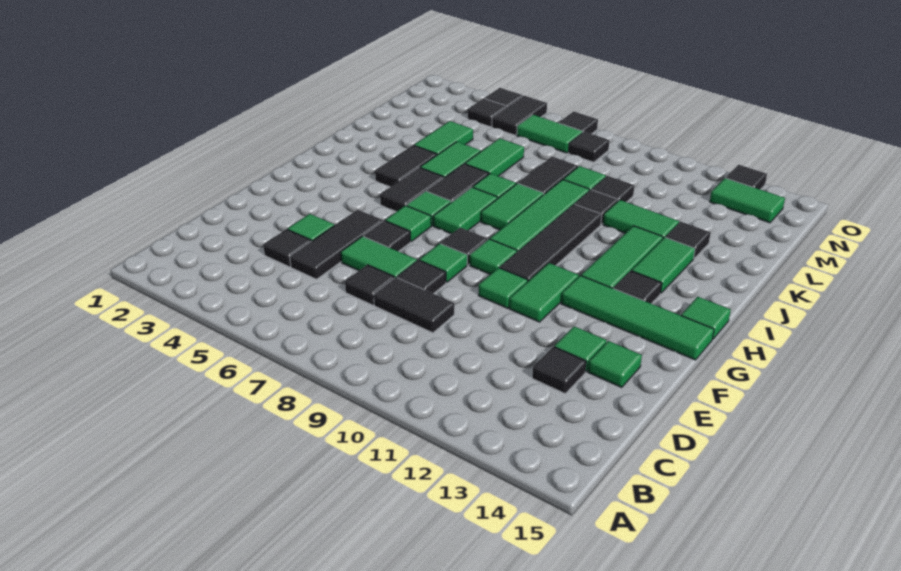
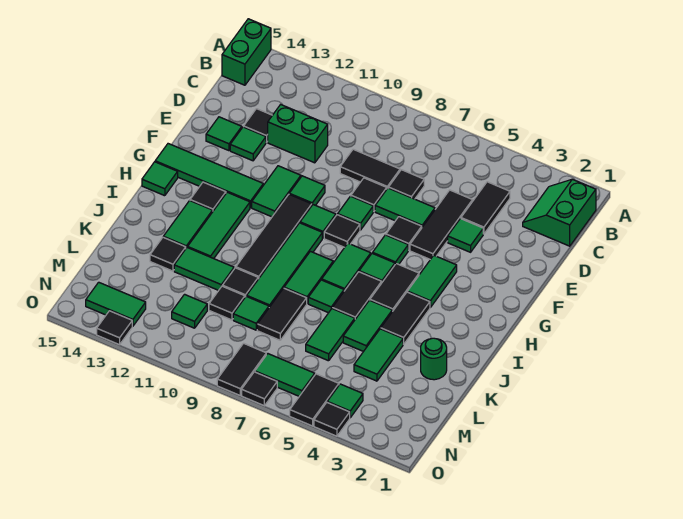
none -> green 1x2 brick [222,19,271,85]
none -> green 2x2 slope [523,179,596,246]
black 1x1 tile [263,229,311,267] -> black 1x2 tile [461,182,510,234]
none -> green 1x2 brick [268,104,328,163]
none -> green 1x2 tile [408,255,457,308]
none -> green 1x1 round brick [421,338,447,380]
none -> green 1x1 tile [172,294,207,328]
black 1x1 tile [468,99,507,127] -> green 1x1 tile [327,384,363,418]
black 1x1 tile [568,132,609,162] -> black 1x2 tile [217,343,266,395]

